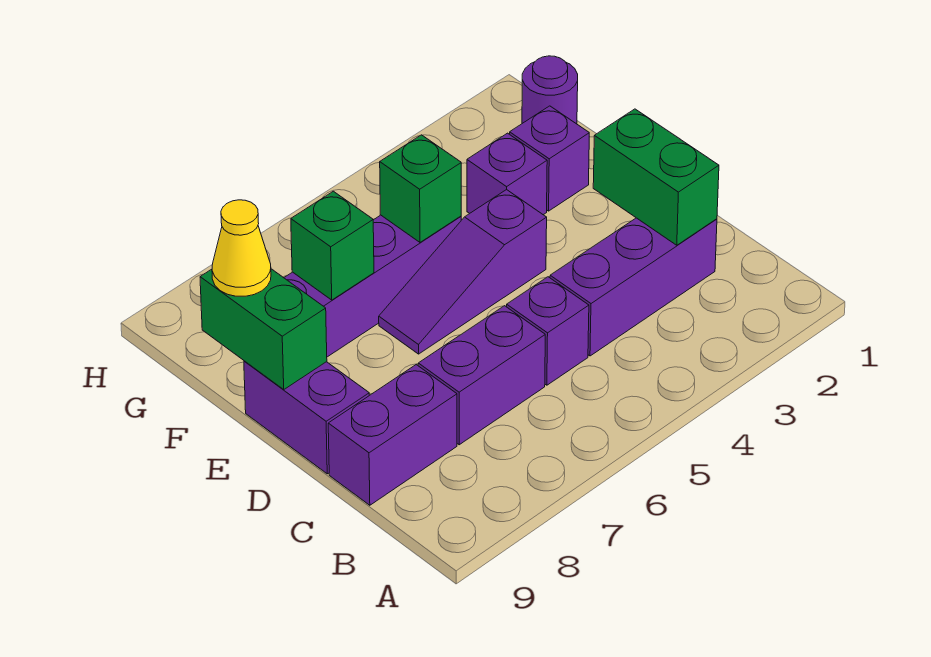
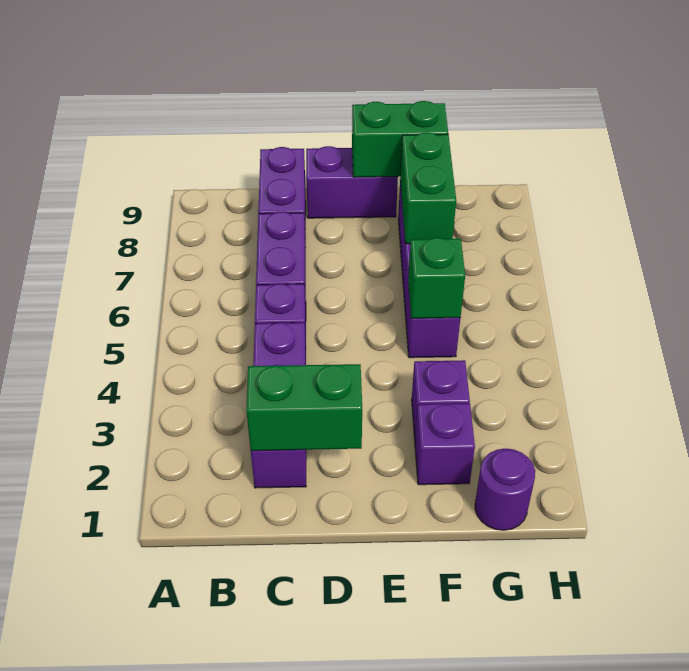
purple 1x3 slope [379,190,547,354] -> none
green 1x1 brick [291,191,374,300] -> green 1x2 brick [400,133,456,244]
yellow 1x1 cone [212,200,271,296] -> none

